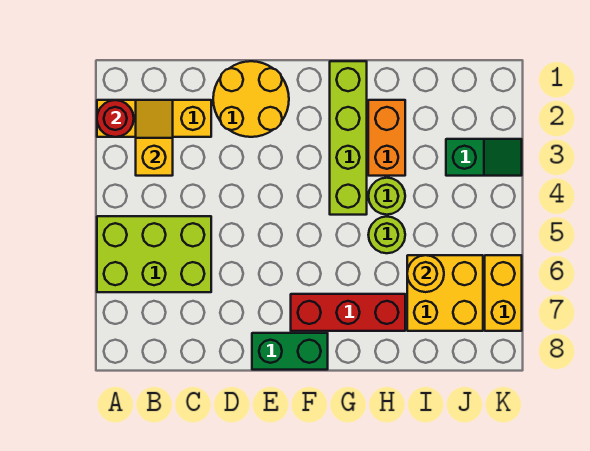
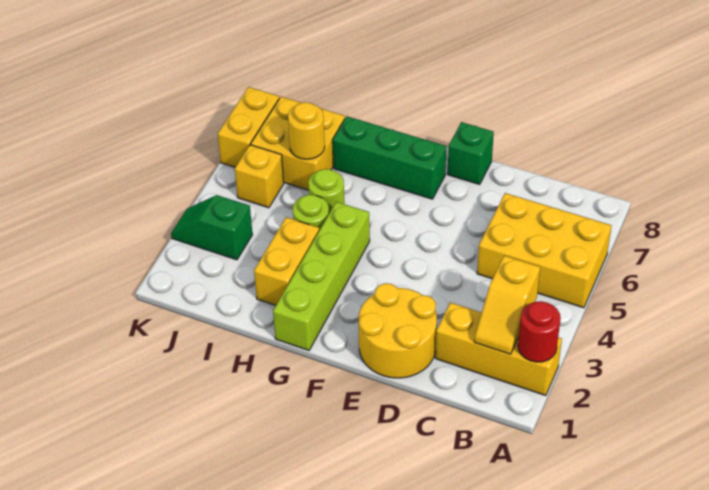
lime 2x3 brick [97,216,211,292] -> yellow 2x3 brick [477,193,612,308]
green 1x2 brick [252,333,328,370] -> green 1x1 brick [447,122,494,184]
red 1x3 brick [291,294,405,331] -> green 1x3 brick [333,116,446,199]
orange 1x2 brick [368,100,405,176] -> yellow 1x2 brick [254,217,319,305]
none -> yellow 1x1 brick [235,145,284,208]

